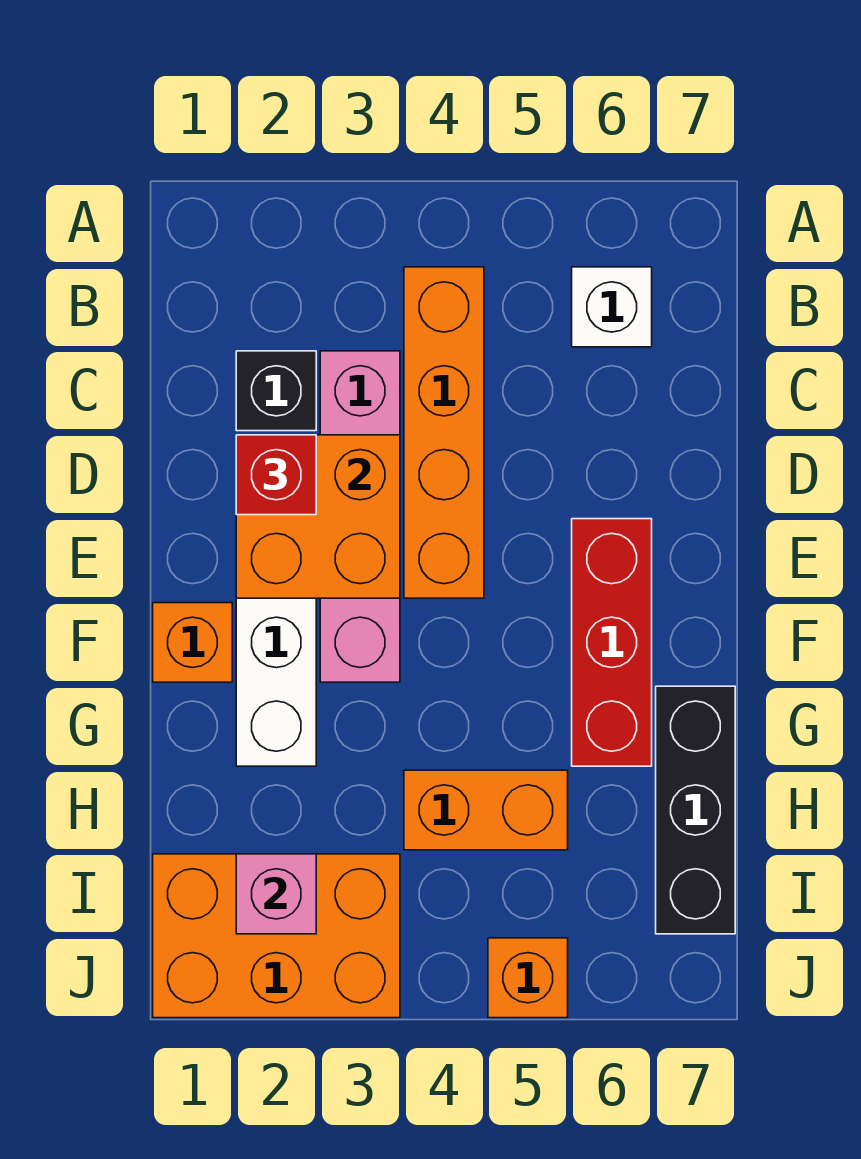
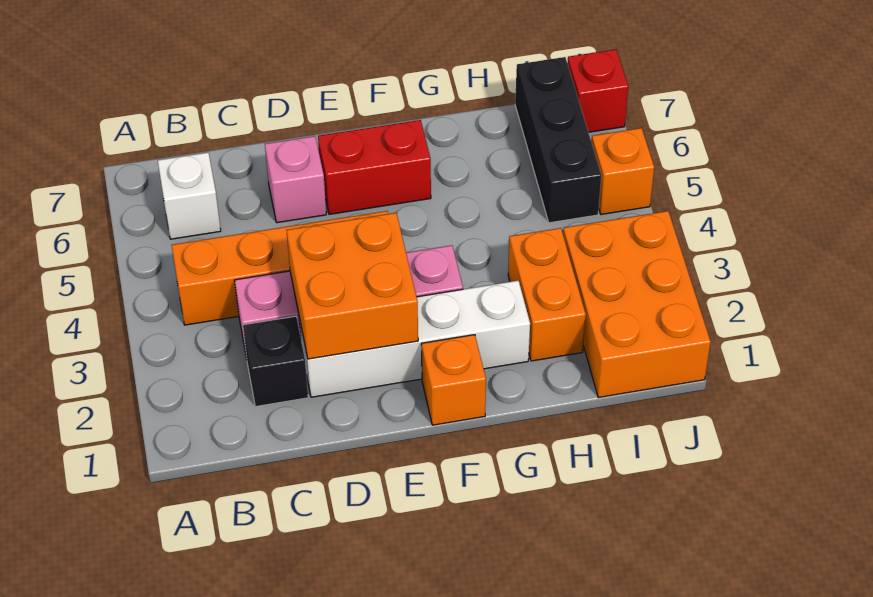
red 1x1 brick [236,435,316,515] -> red 1x1 brick moved to [567,49,628,132]
red 1x3 brick [572,519,652,766] -> red 1x2 brick [318,120,431,214]
black 1x3 brick [656,686,735,934] -> black 1x3 brick turned to [515,57,601,223]
orange 1x2 brick [404,770,568,850] -> orange 1x2 brick moved to [508,228,586,361]
pink 1x1 brick [236,854,316,934] -> pink 1x1 brick moved to [265,136,326,223]

